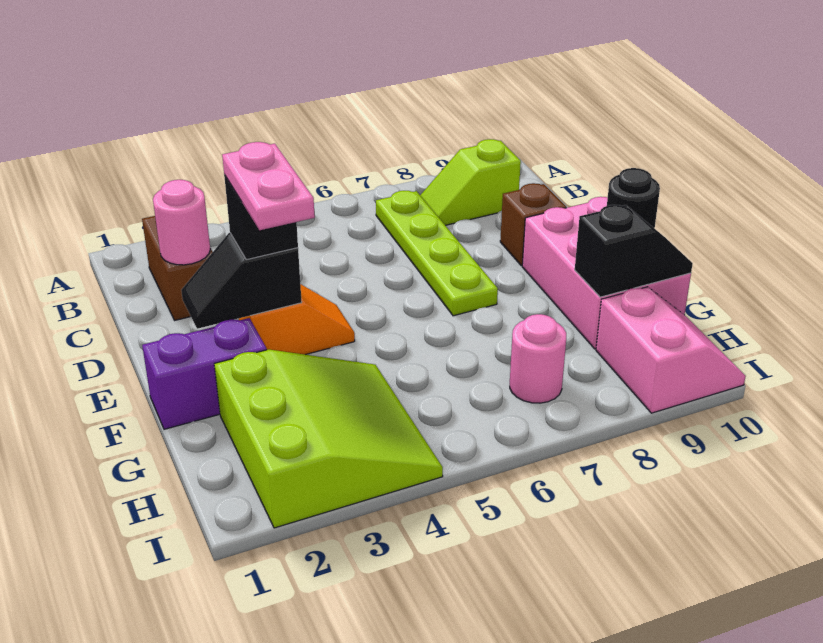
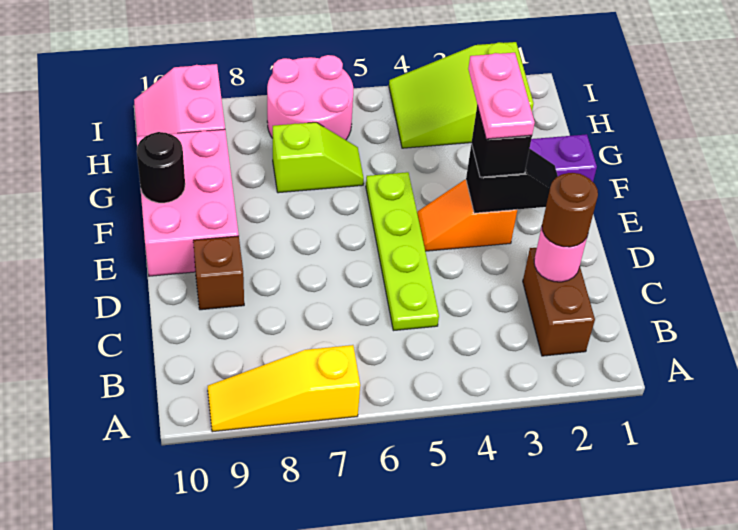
none -> yellow 1x3 slope [208,345,360,432]
lime 1x4 plate [376,191,498,316] -> lime 1x4 plate moved to [366,172,439,331]
lime 1x2 slope [420,139,521,225] -> lime 1x2 slope moved to [273,122,364,193]
none -> brown 1x1 round brick [542,173,598,247]
lime 3x3 slope [214,349,443,528] -> lime 2x3 slope [389,42,534,148]
black 1x2 slope [575,205,693,297] -> none
pink 1x1 round brick [510,314,566,403] -> pink 2x2 round brick [267,55,353,140]

